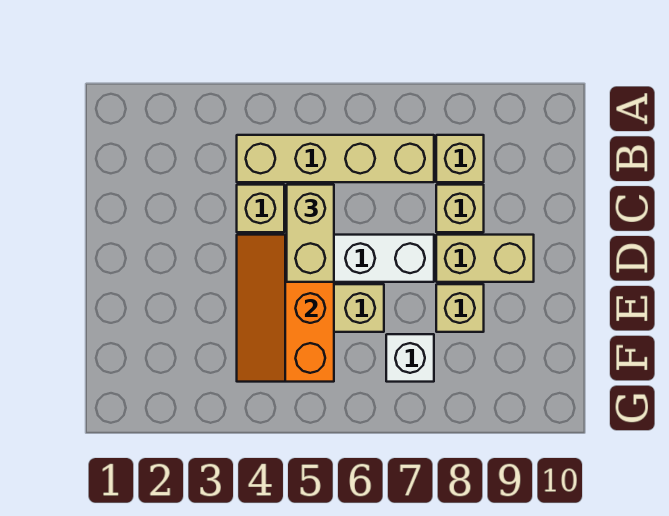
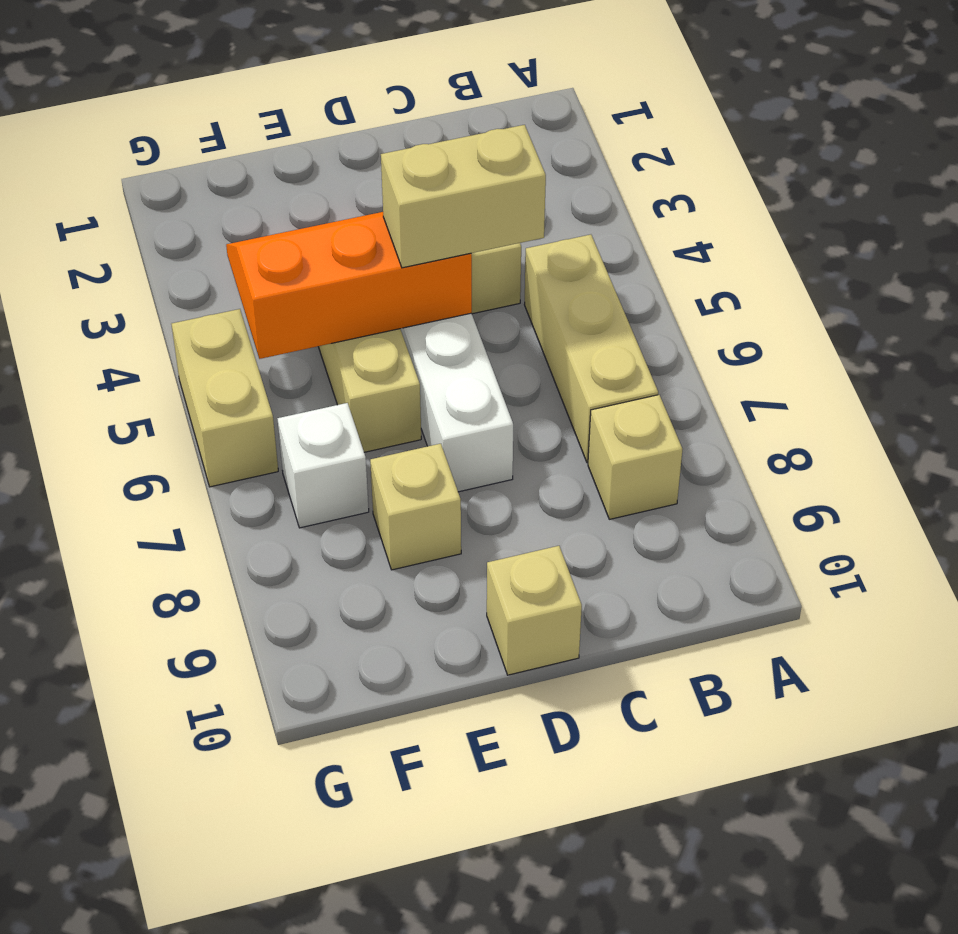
tan 1x4 brick [237,135,434,182] -> tan 1x3 brick [525,235,658,462]
tan 1x1 brick [436,185,484,232] -> tan 1x1 brick moved to [487,546,582,675]
tan 1x2 brick [436,235,534,282] -> tan 1x2 brick moved to [172,309,278,487]

